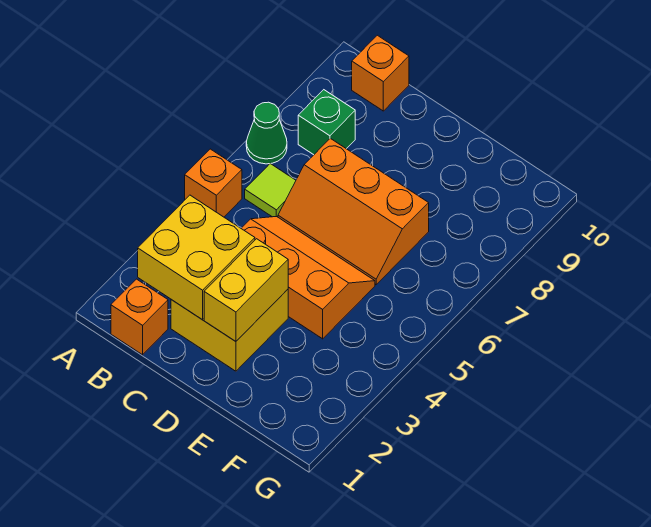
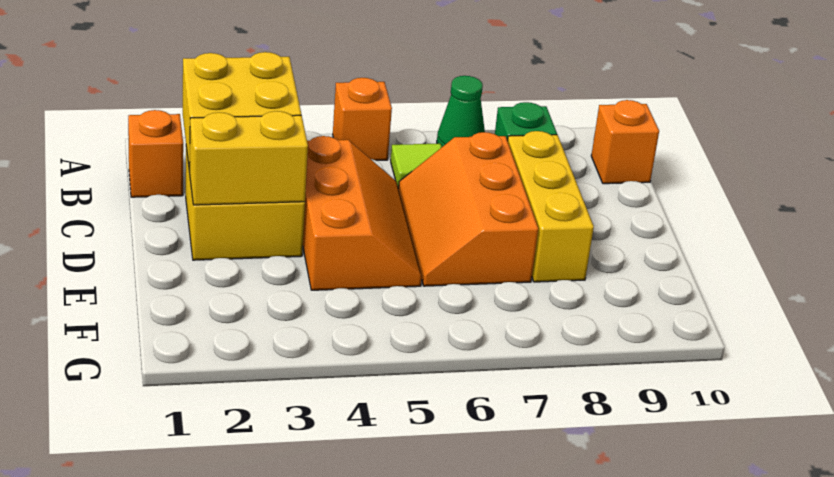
none -> yellow 1x3 brick [508,131,594,282]

